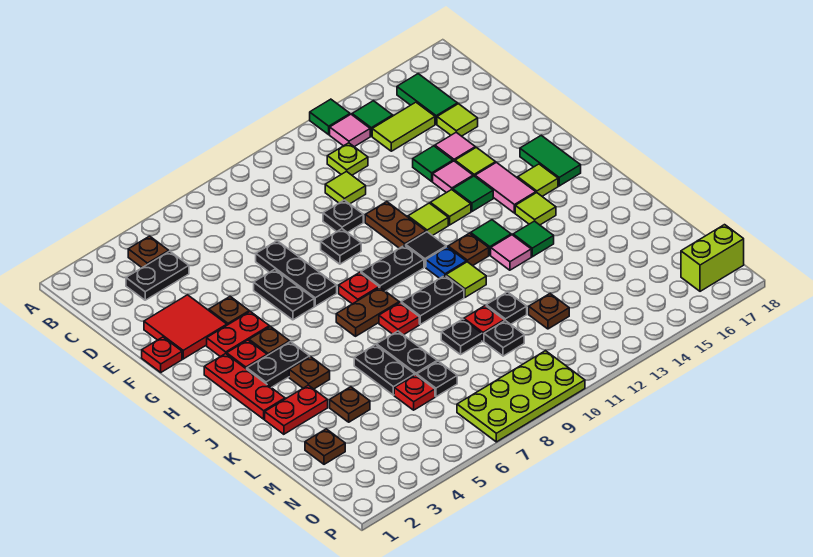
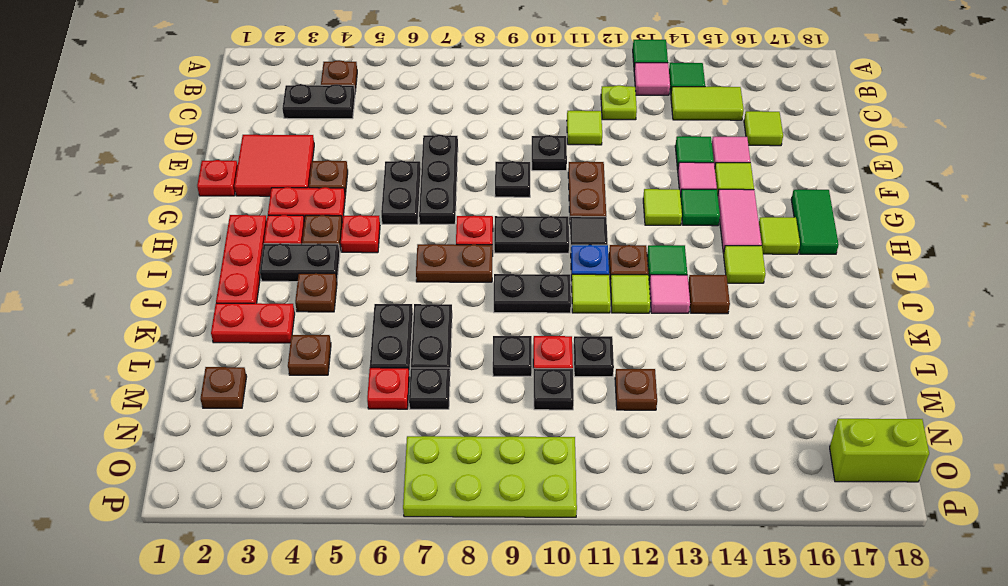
green 1x2 tile [397,74,458,124] -> none
lime 1x1 tile [408,203,448,236] -> lime 1x1 tile moved to [610,275,650,313]
red 1x1 plate [379,303,419,335] -> red 1x1 plate moved to [341,215,380,253]
green 1x1 tile [513,221,554,257] -> brown 1x1 tile [688,275,730,314]

